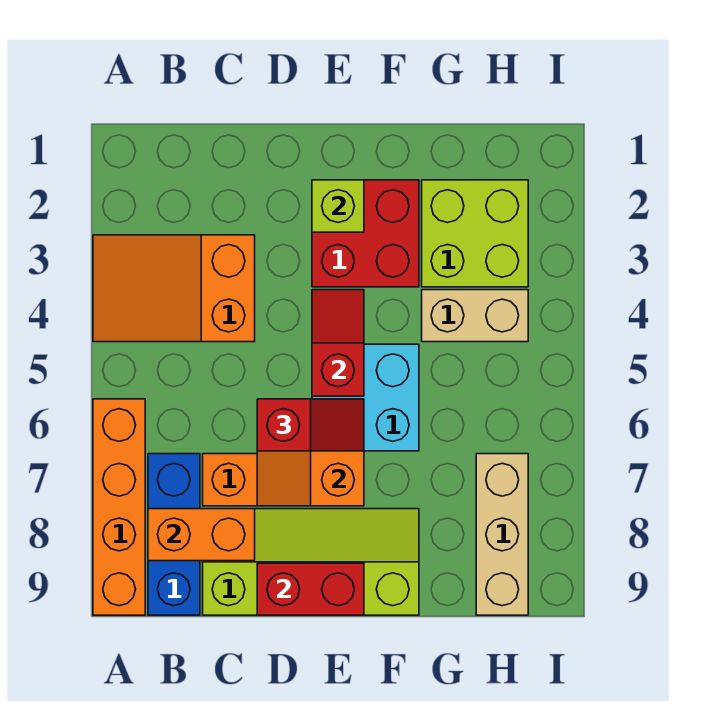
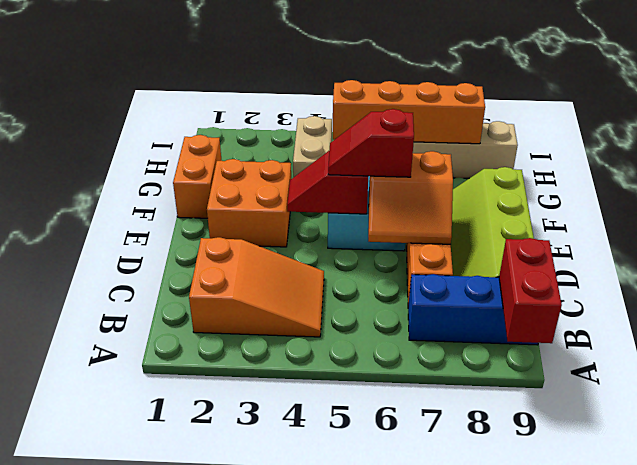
orange 2x3 slope [93,235,255,342] -> orange 2x3 slope turned to [189,237,324,337]
orange 1x4 brick [93,399,145,615] -> orange 1x4 brick moved to [333,80,485,144]
orange 1x2 brick [148,509,255,561] -> orange 1x2 brick moved to [173,135,222,218]
red 1x2 slope [257,399,364,451] -> red 1x2 slope turned to [328,109,414,177]
red 1x2 brick [257,563,364,615] -> red 1x2 brick moved to [499,238,562,343]
red 2x2 brick [312,180,419,287] -> orange 2x2 brick [207,159,291,247]
lime 1x1 brick [312,180,364,232] -> none
lime 2x2 brick [422,180,528,287] -> none

